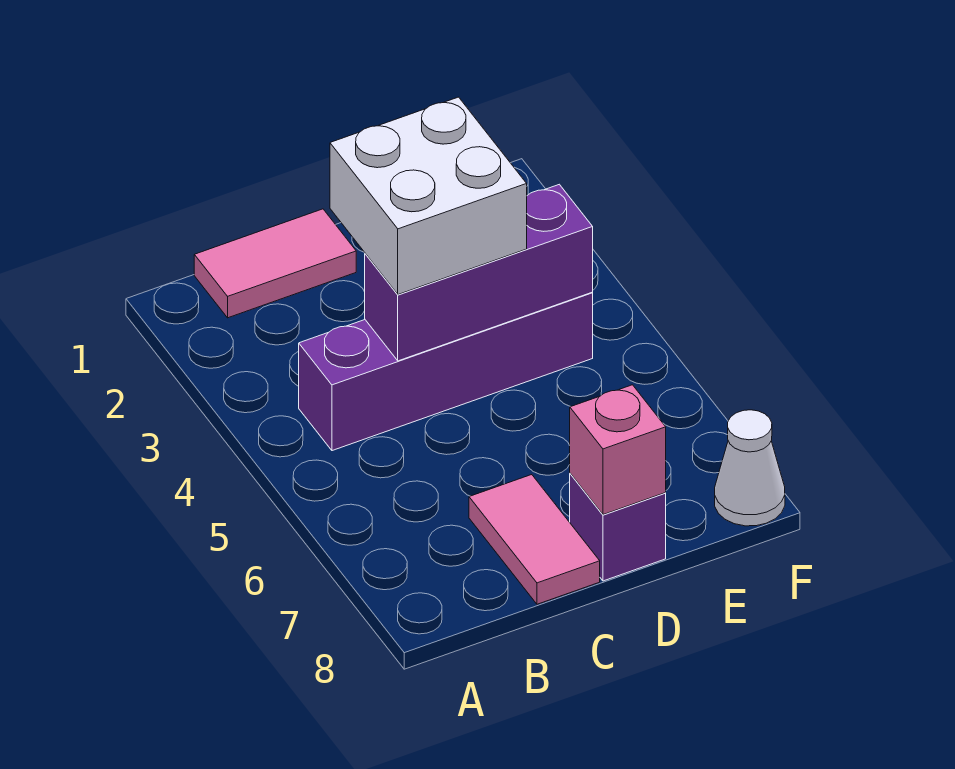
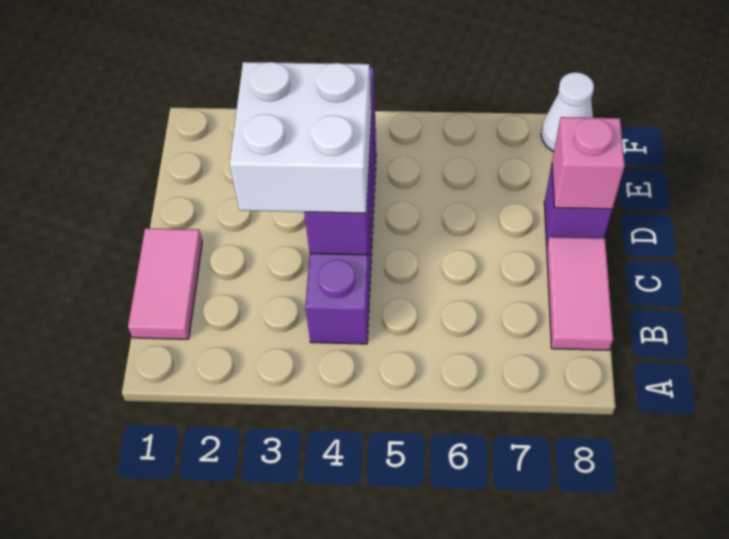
pink 1x2 tile [469,475,600,604] -> pink 1x2 tile turned to [547,237,613,350]

